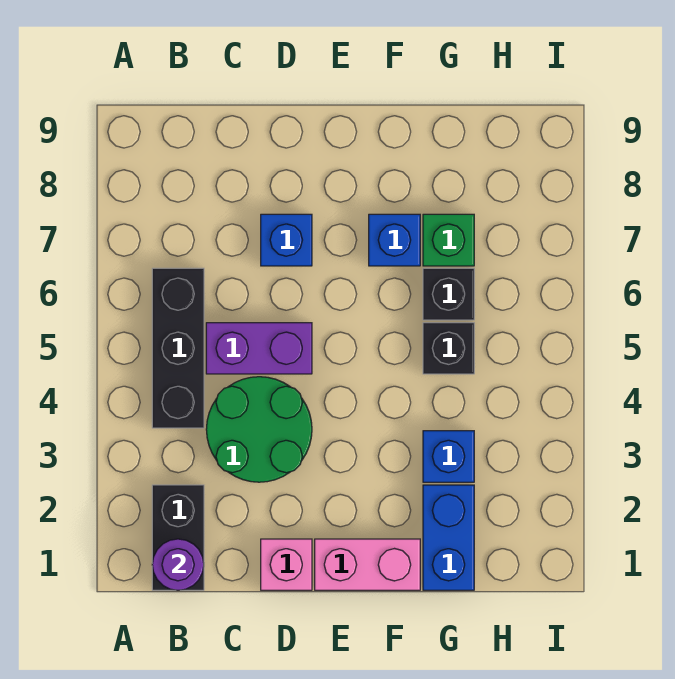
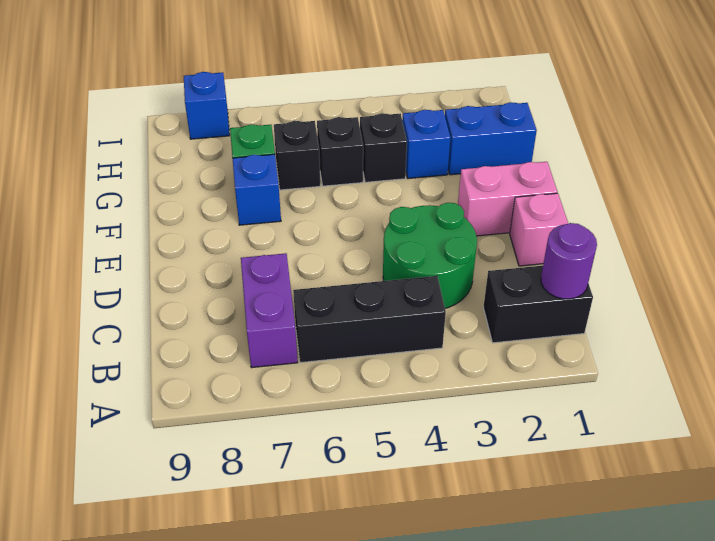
purple 1x2 brick [206,323,312,374] -> purple 1x2 brick moved to [241,253,298,368]
blue 1x1 brick [261,214,312,266] -> blue 1x1 brick moved to [184,72,230,139]
pink 1x2 brick [315,539,420,590] -> pink 1x2 brick turned to [458,162,557,236]
none -> black 1x1 brick [360,113,407,182]

